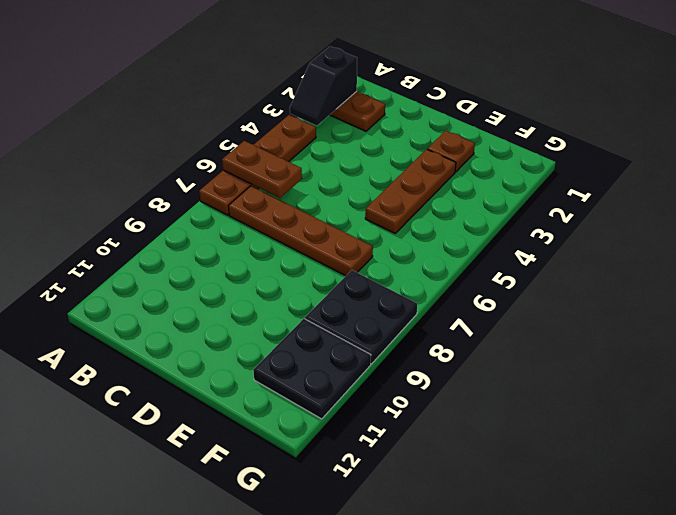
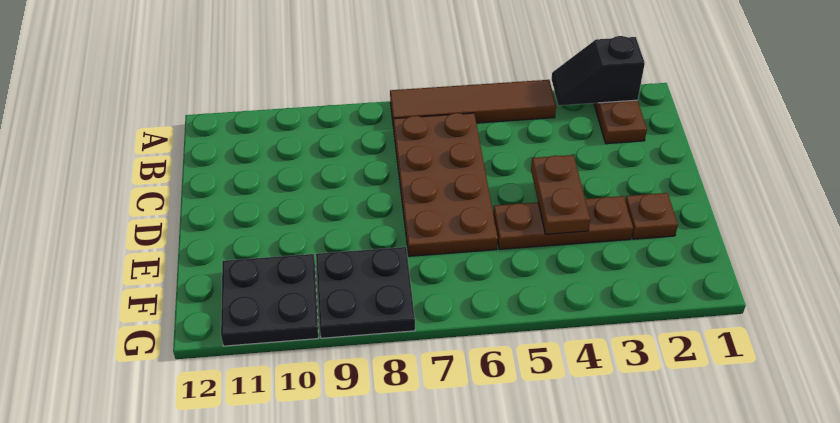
brown 1x4 plate [199,115,316,215] -> brown 1x4 tile [390,80,556,128]
brown 1x2 plate [222,141,302,198] -> brown 1x2 plate moved to [531,155,590,234]
brown 1x4 plate [228,186,373,276] -> brown 2x4 plate [393,113,498,256]

